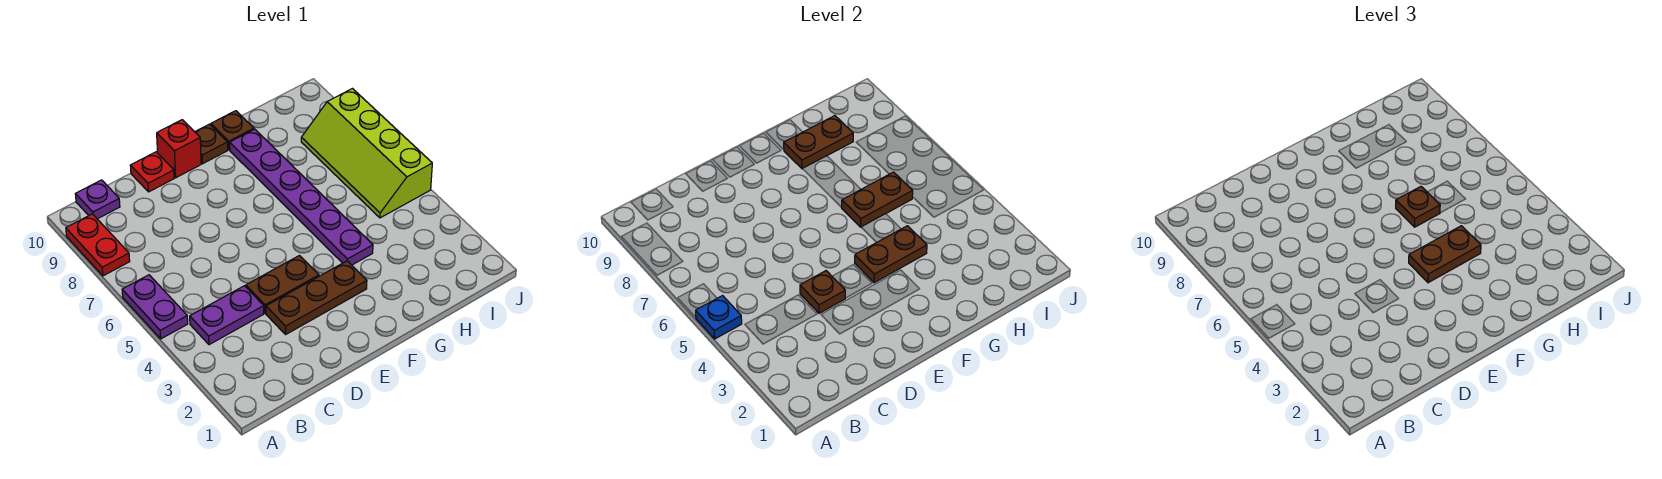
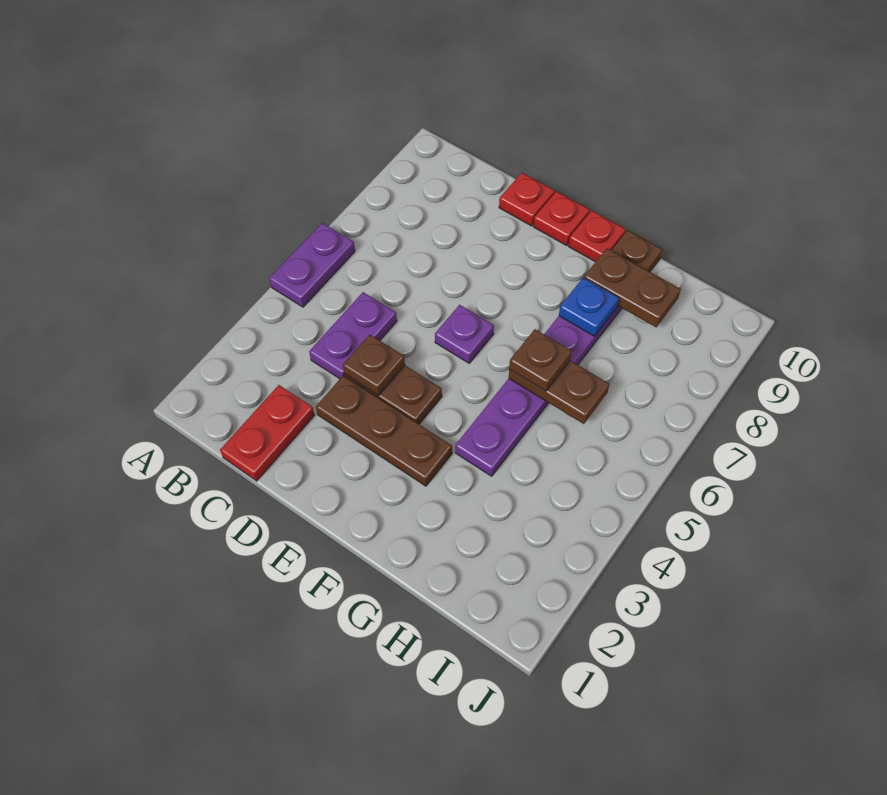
blue 1x1 plate [696,296,742,339] -> blue 1x1 plate moved to [559,278,619,337]
red 1x2 plate [66,214,130,276] -> red 1x2 plate moved to [220,385,315,481]
purple 1x2 plate [190,286,264,345] -> purple 1x2 plate turned to [309,292,397,379]
purple 1x1 plate [75,180,120,219] -> purple 1x1 plate moved to [435,305,494,363]
red 1x1 brick [157,120,201,178] -> red 1x1 plate [533,191,590,245]
brown 1x2 plate [855,226,927,283] -> none
brown 1x2 plate [1409,226,1481,283] -> none
brown 1x1 plate [195,124,228,164] -> red 1x1 plate [568,211,626,262]
lime 2x4 slope [301,89,432,218] -> none

